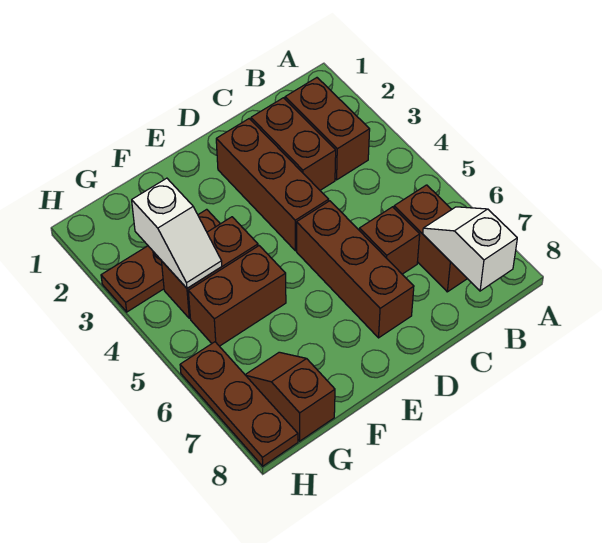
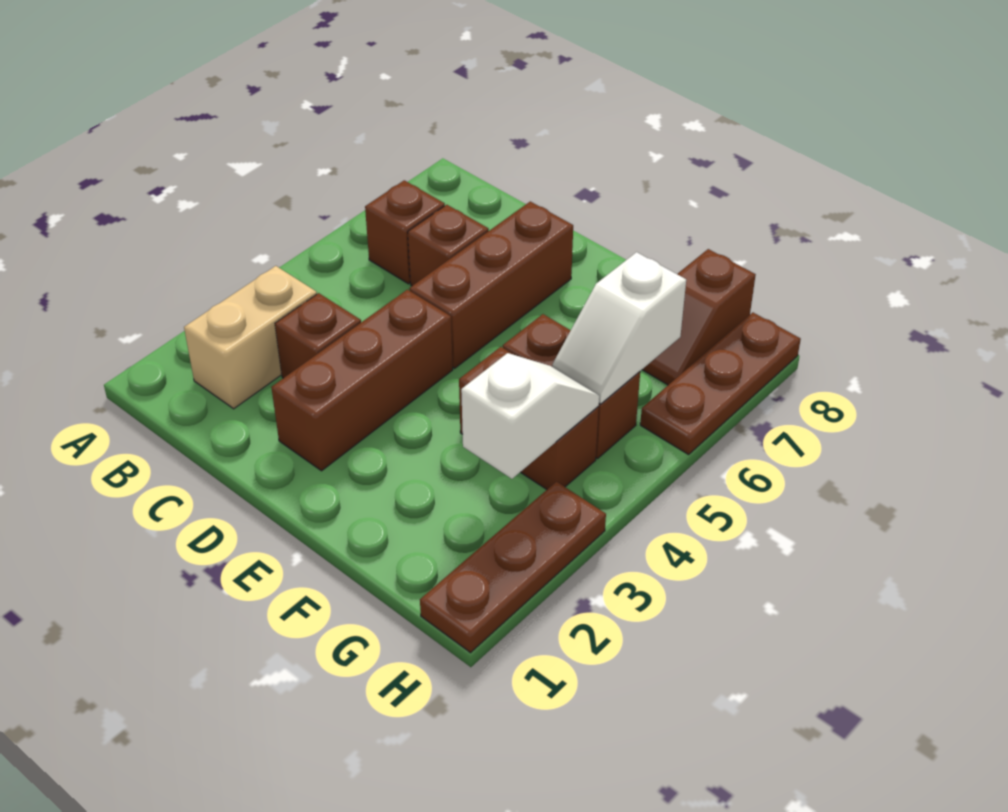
brown 1x2 brick [285,78,370,180] -> tan 1x2 brick [184,266,317,409]
brown 1x2 brick [394,185,467,292] -> brown 1x1 brick [365,180,445,284]
white 1x2 slope [423,207,517,291] -> white 1x2 slope moved to [552,252,686,404]
brown 1x2 brick [251,98,336,190] -> brown 1x1 brick [275,293,361,378]
brown 1x3 plate [101,209,220,312] -> brown 1x3 plate turned to [420,482,606,653]

